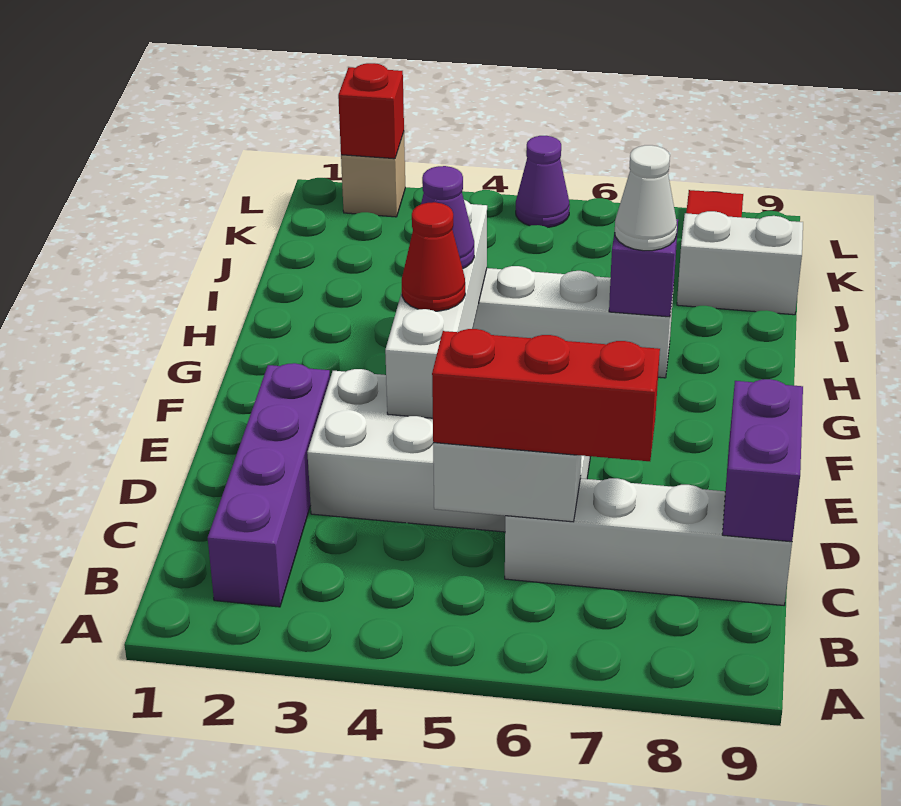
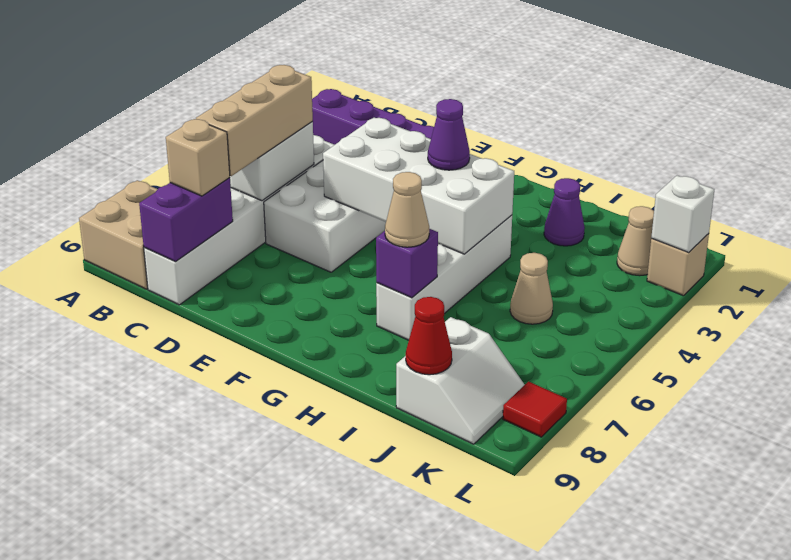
none -> tan 2x2 brick [79,180,158,289]
red 1x3 brick [432,329,660,461] -> tan 1x3 brick [196,65,313,176]
white 1x4 brick [505,478,792,605] -> white 1x6 brick [144,135,334,305]
none -> tan 1x1 brick [166,119,230,196]
purple 1x2 brick [722,379,803,542] -> purple 1x2 brick turned to [139,178,233,262]
white 1x4 brick [385,200,487,418] -> white 2x4 brick [323,118,514,254]
red 1x1 cone [402,202,465,311] -> red 1x1 cone moved to [406,297,452,375]
white 1x1 cone [615,145,677,251] -> tan 1x1 cone [385,172,429,247]
none -> tan 1x1 cone [510,253,553,324]
none -> tan 1x1 cone [617,206,654,276]
red 1x1 brick [338,63,404,159] -> white 1x1 brick [651,176,715,252]
purple 1x1 cone [516,136,570,228] -> purple 1x1 cone moved to [544,178,585,246]

